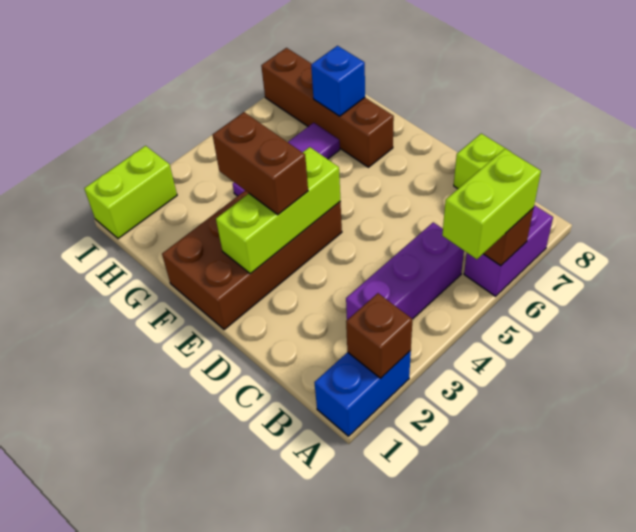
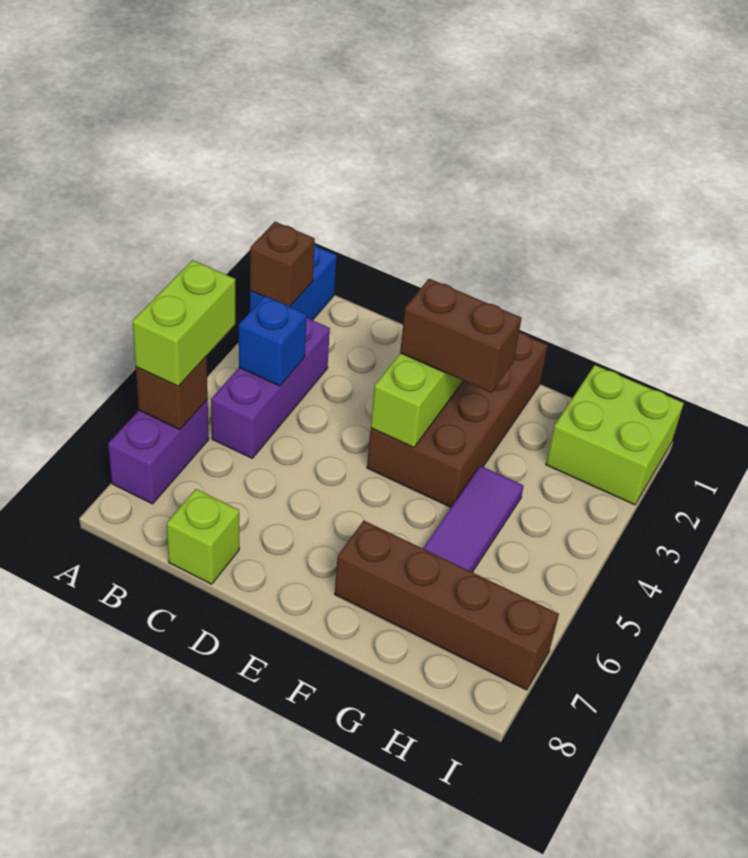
blue 1x1 brick [311,46,365,116] -> blue 1x1 brick moved to [239,296,307,386]
lime 1x2 brick [84,146,177,239] -> lime 2x2 brick [546,365,684,505]

